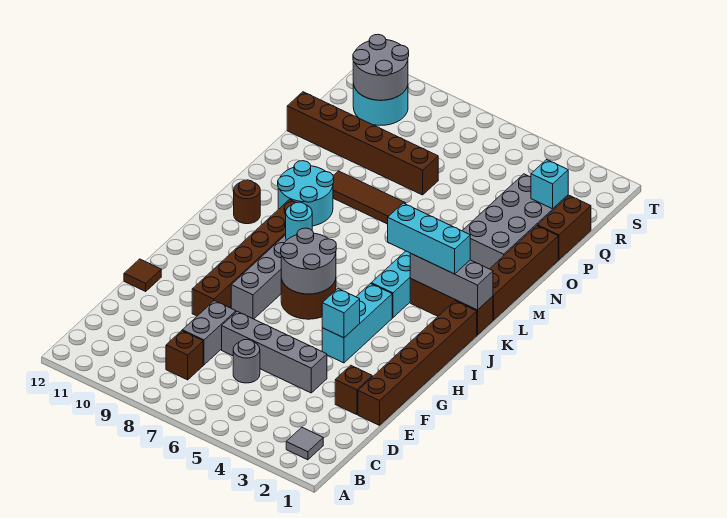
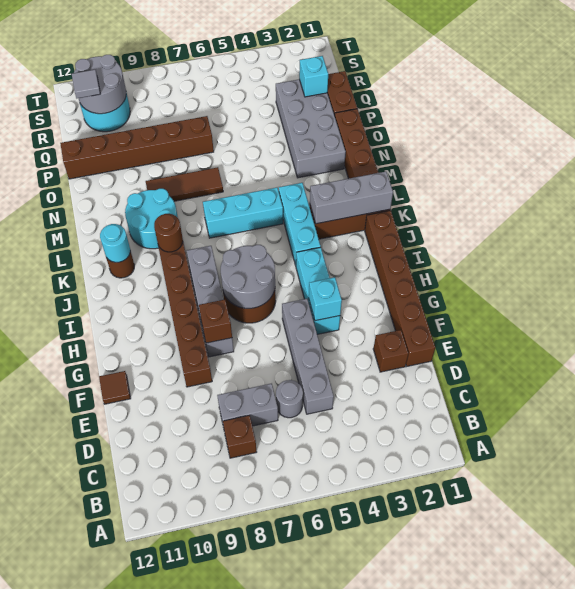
grey 1x1 tile [286,427,323,460] -> grey 1x1 tile moved to [72,70,100,98]
grey 1x2 brick [182,301,236,365] -> grey 1x2 brick turned to [217,383,278,427]
grey 1x4 brick [222,311,327,393] -> grey 1x4 brick turned to [282,299,334,414]
none -> brown 1x1 brick [199,300,232,343]
cyan 1x1 round brick [286,202,312,240] -> cyan 1x1 round brick moved to [100,224,130,262]
cyan 1x3 brick [388,203,470,274] -> cyan 1x3 brick moved to [203,188,283,238]
none -> brown 1x1 round brick [154,214,183,252]

